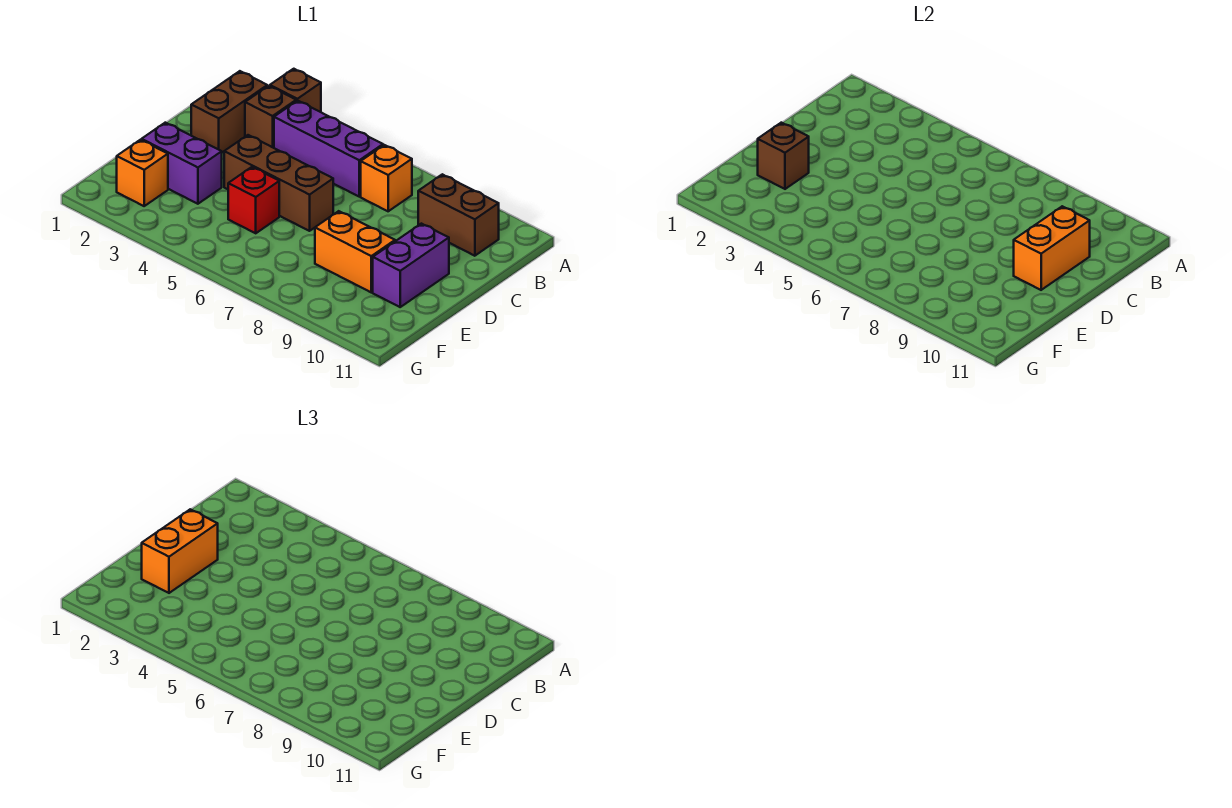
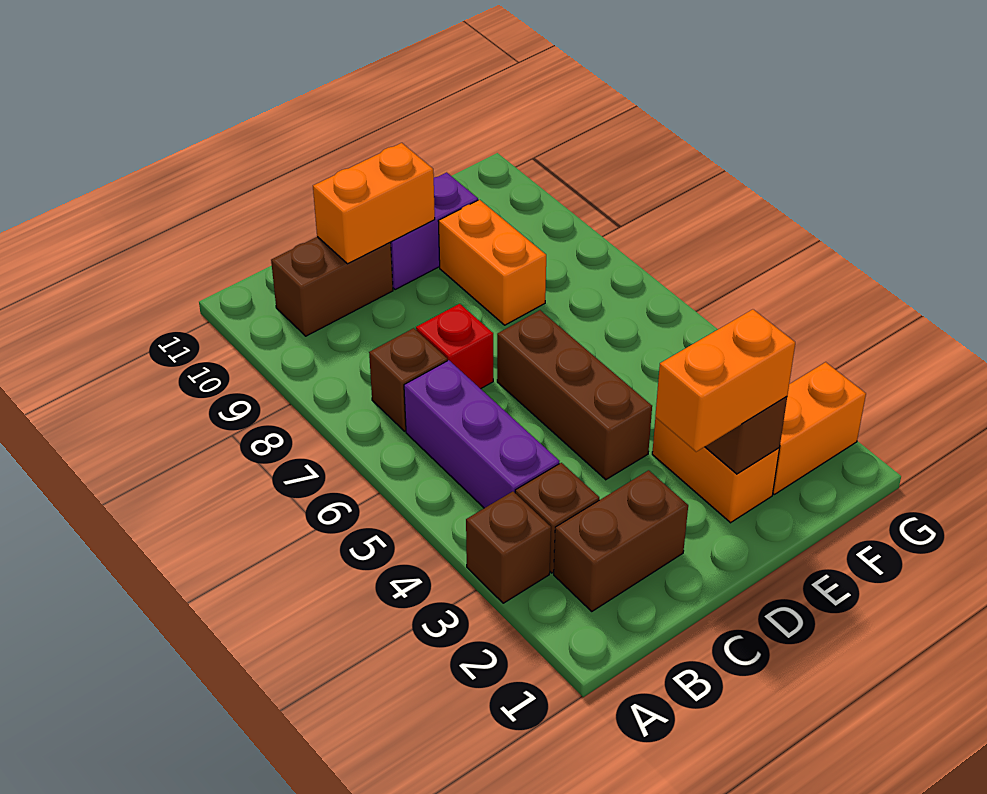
orange 1x1 brick [361,145,412,211] -> brown 1x1 brick [369,328,447,431]
brown 1x2 brick [418,174,499,256] -> brown 1x2 brick turned to [271,237,393,336]
purple 1x2 brick [142,123,222,204] -> orange 1x2 brick [652,417,779,523]
red 1x1 brick [228,167,279,233] -> red 1x1 brick moved to [416,304,493,389]
orange 1x1 brick [117,140,168,206] -> orange 1x2 brick [773,362,866,494]

